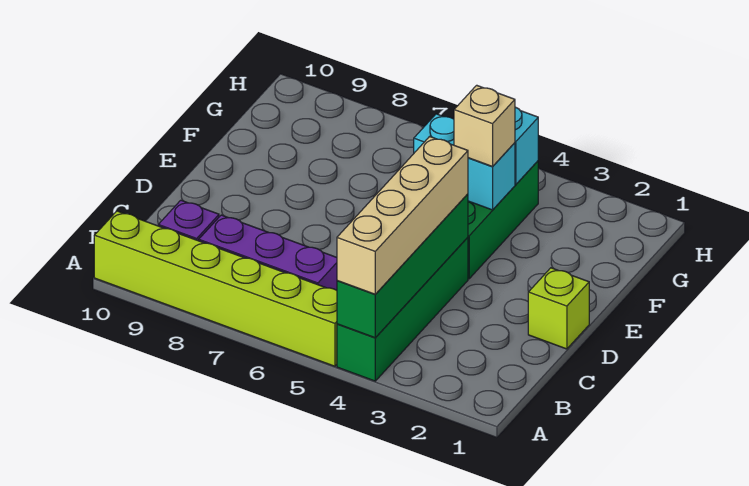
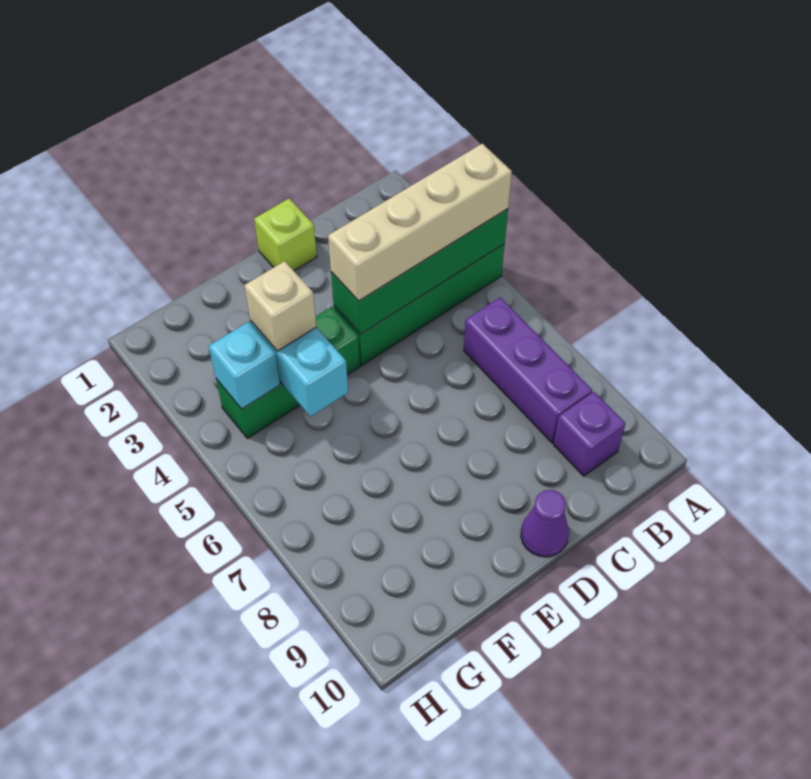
lime 1x6 brick [94,211,337,366] -> none
none -> purple 1x1 cone [521,490,569,557]

